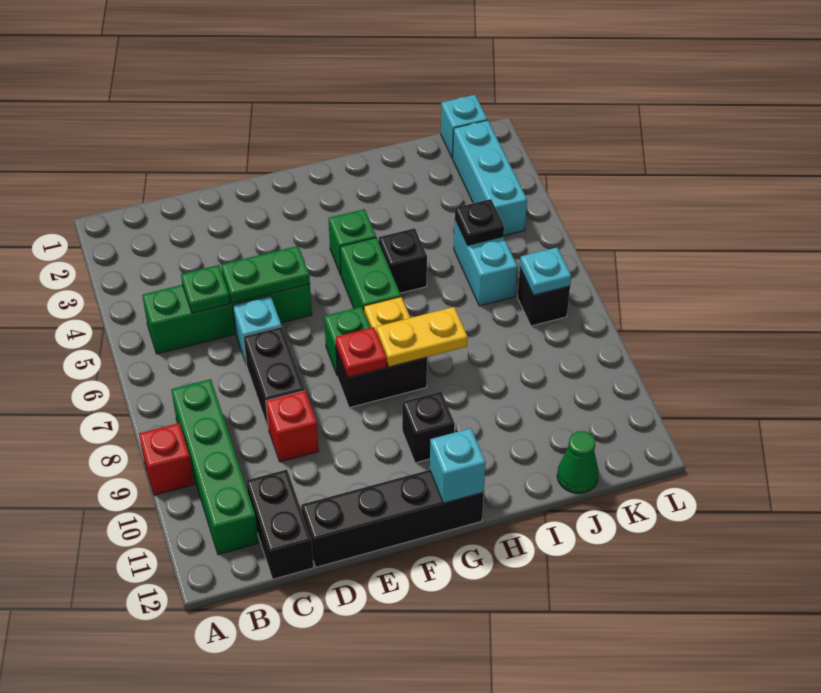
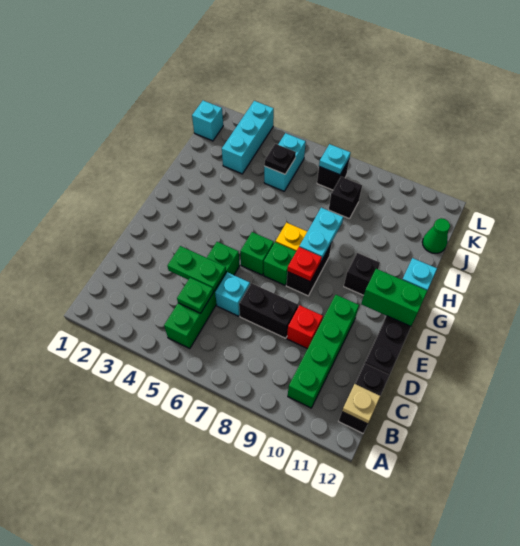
red 1x1 brick [139,423,194,495] -> none
green 1x4 brick [171,379,259,555] -> green 1x4 brick turned to [288,295,359,408]
none -> tan 1x1 plate [342,384,380,424]
black 1x2 brick [246,470,314,579] -> black 1x2 brick turned to [339,363,390,433]
green 1x2 plate [221,246,310,303] -> green 1x2 plate turned to [168,246,226,292]
green 1x1 brick [329,209,376,275] -> green 1x1 brick moved to [240,232,274,275]
green 1x2 brick [340,238,401,310] -> green 1x2 brick moved to [361,269,427,326]
yellow 1x2 plate [376,307,468,367] -> cyan 1x2 plate [299,208,343,261]
black 1x1 brick [379,228,427,293] -> black 1x1 brick moved to [329,177,362,219]
cyan 1x2 brick [454,220,517,306] -> cyan 1x2 brick turned to [264,133,306,191]
cyan 1x3 brick [453,120,527,236] -> cyan 1x3 brick turned to [222,101,274,174]

